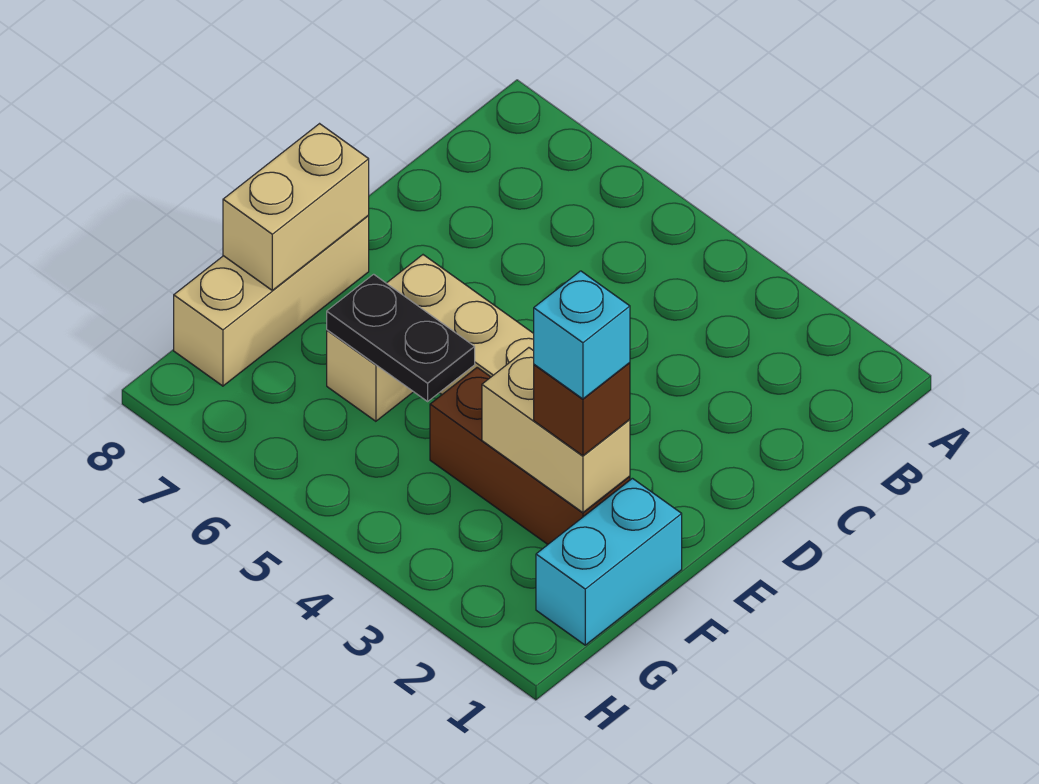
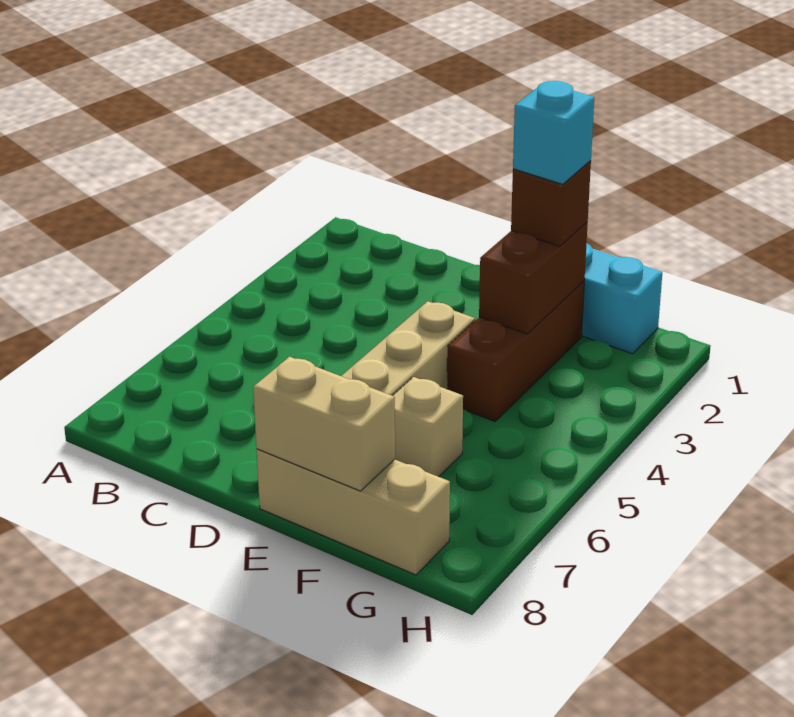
tan 1x2 brick [482,348,630,513] -> brown 1x2 brick [479,222,588,334]
black 1x2 plate [327,274,475,401] -> none

